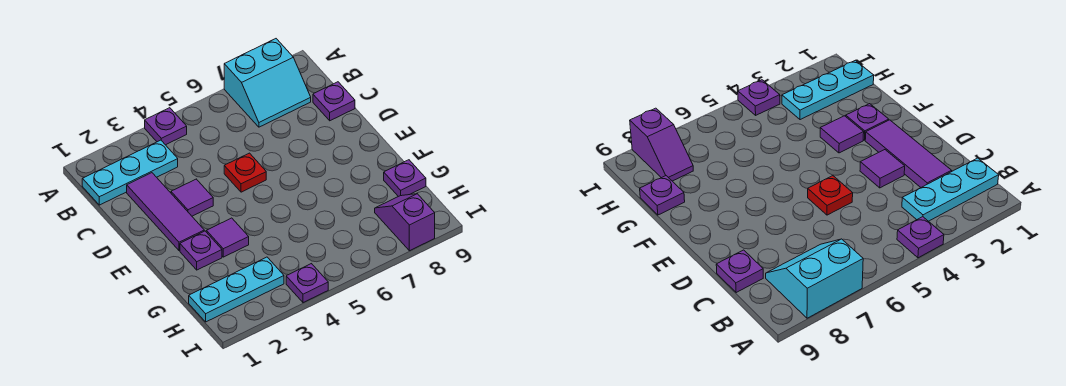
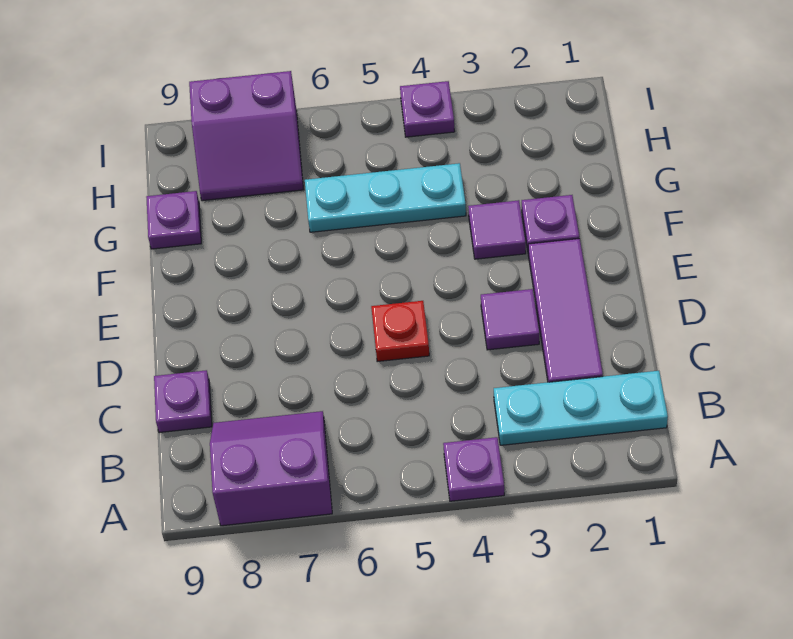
cyan 2x2 slope [224,39,311,127] -> purple 2x2 slope [210,411,332,526]
cyan 1x3 plate [189,257,284,322] -> cyan 1x3 plate moved to [305,163,466,232]
purple 1x2 slope [375,194,435,251] -> purple 2x2 slope [189,71,304,201]

